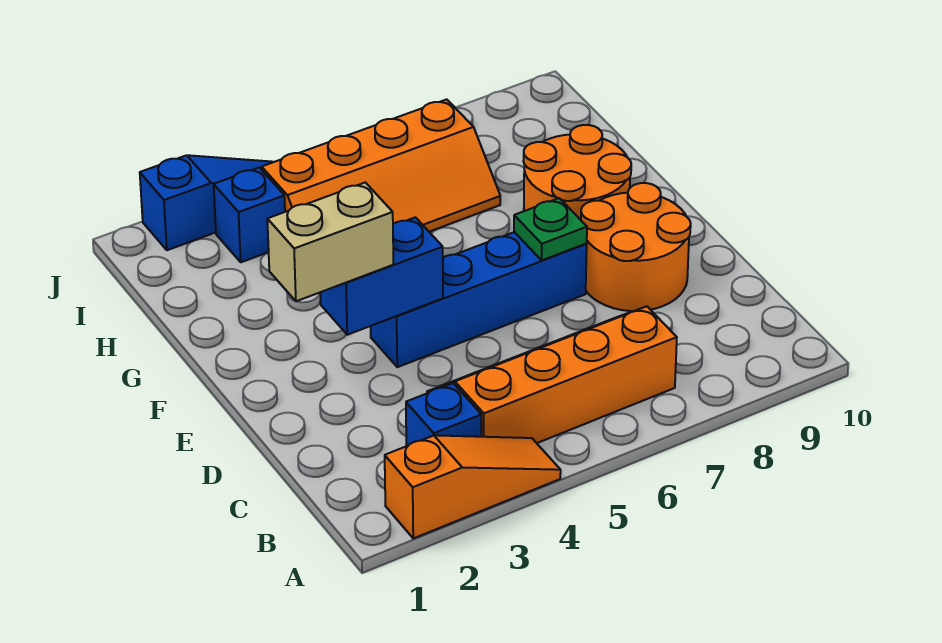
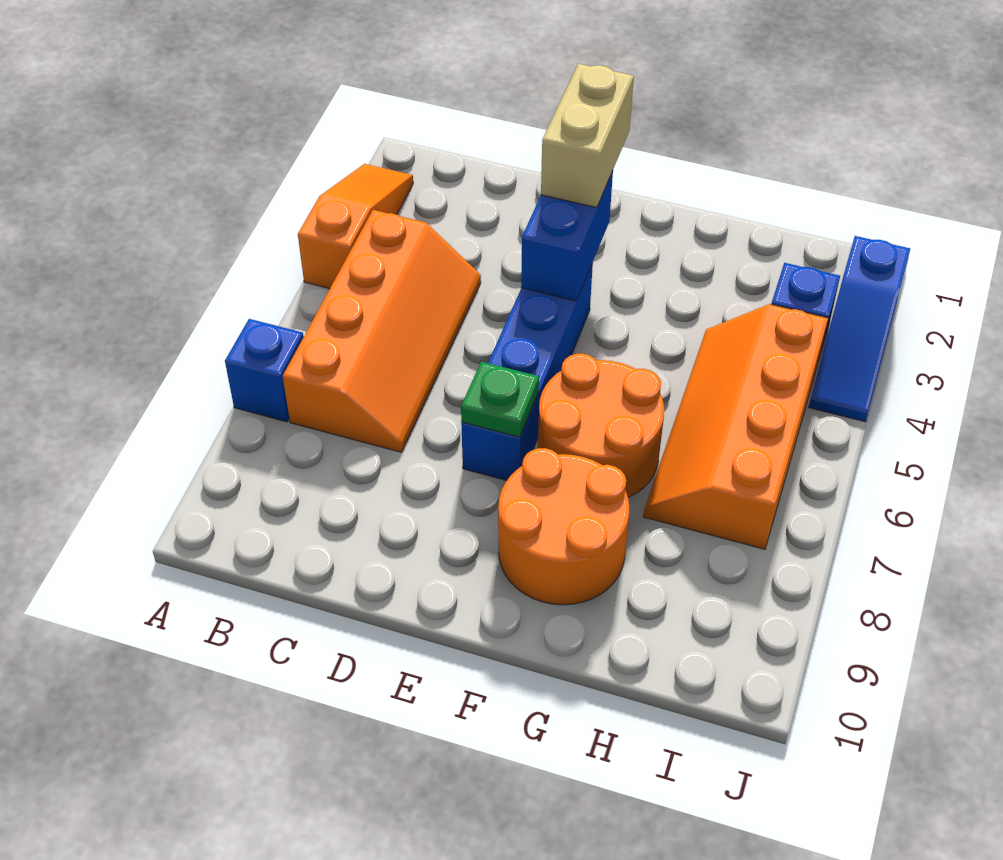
orange 1x3 slope [385,435,561,538] -> orange 1x3 slope turned to [298,164,413,289]
blue 1x1 brick [406,383,481,446] -> blue 1x1 brick moved to [225,319,304,422]
orange 2x2 round brick [581,183,691,311] -> orange 2x2 round brick moved to [538,354,664,497]

